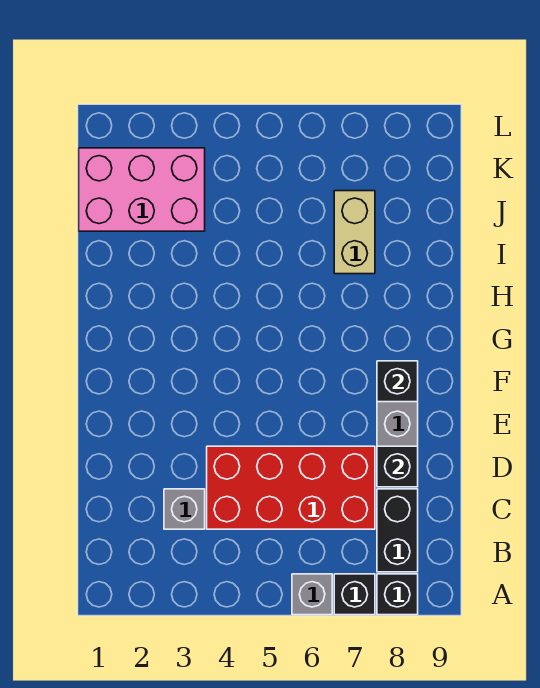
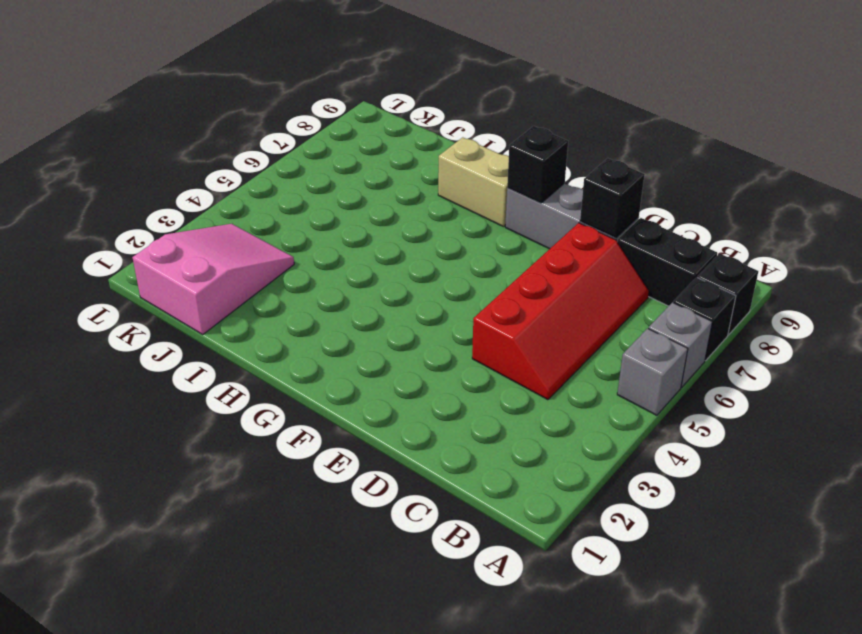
grey 1x1 brick [164,489,205,529] -> grey 1x1 brick moved to [617,328,688,415]
red 2x4 brick [207,446,375,529] -> red 2x4 slope [472,223,649,400]
tan 1x2 brick [334,191,375,274] -> tan 1x2 brick moved to [438,137,509,227]
pink 2x3 brick [79,148,205,231] -> pink 2x3 slope [133,224,294,334]

